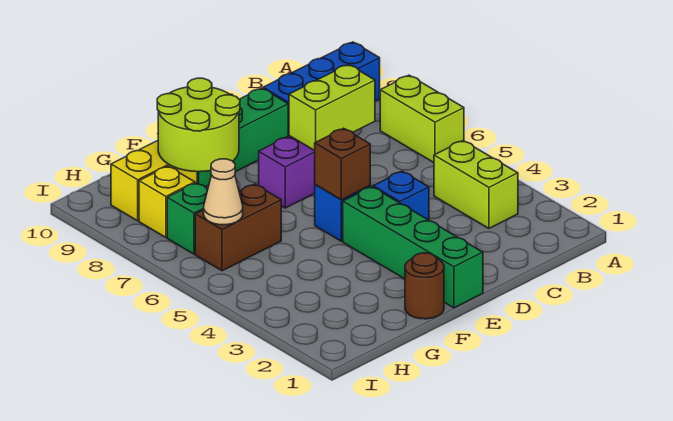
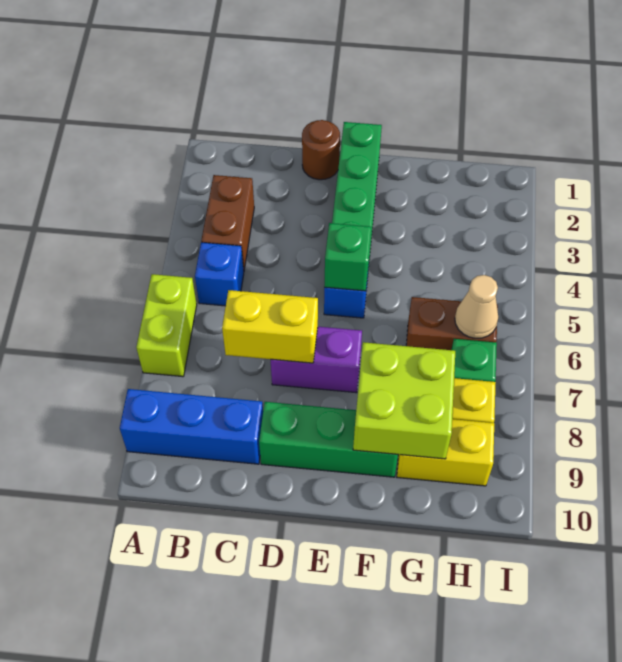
lime 1x2 brick [434,141,518,228] -> brown 1x2 brick [201,175,254,270]
lime 1x2 brick [289,64,375,151] -> yellow 1x2 brick [222,290,318,363]
blue 1x1 brick [373,171,429,220] -> blue 1x1 brick moved to [195,242,244,306]
brown 1x1 brick [315,128,370,200] -> green 1x1 brick [324,223,371,291]
brown 1x1 round brick [405,253,444,319] -> brown 1x1 round brick moved to [302,120,340,180]
lime 2x2 round brick [157,78,240,172] -> lime 2x2 brick [353,342,455,459]

